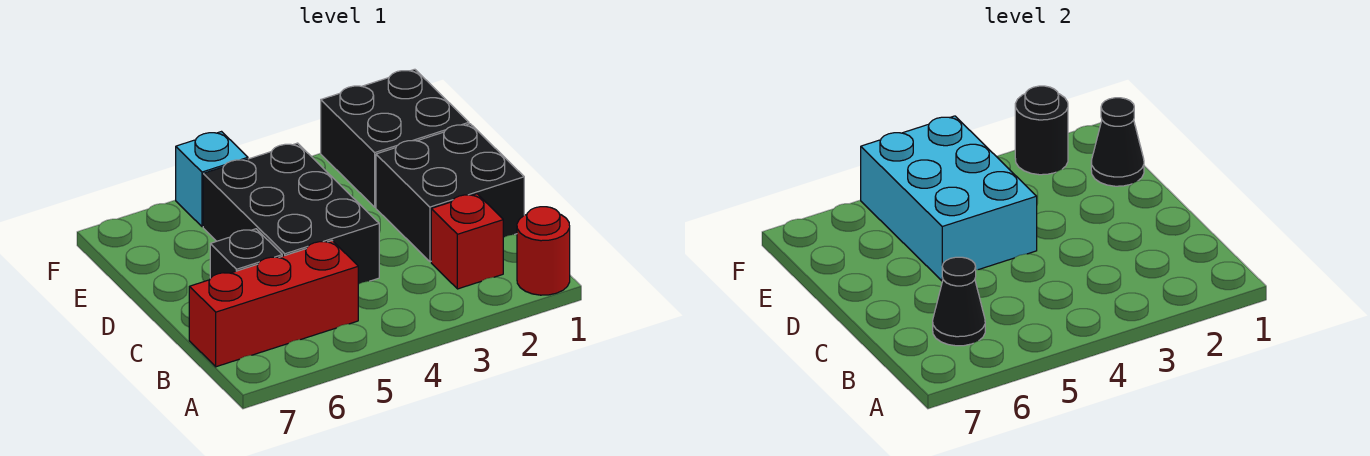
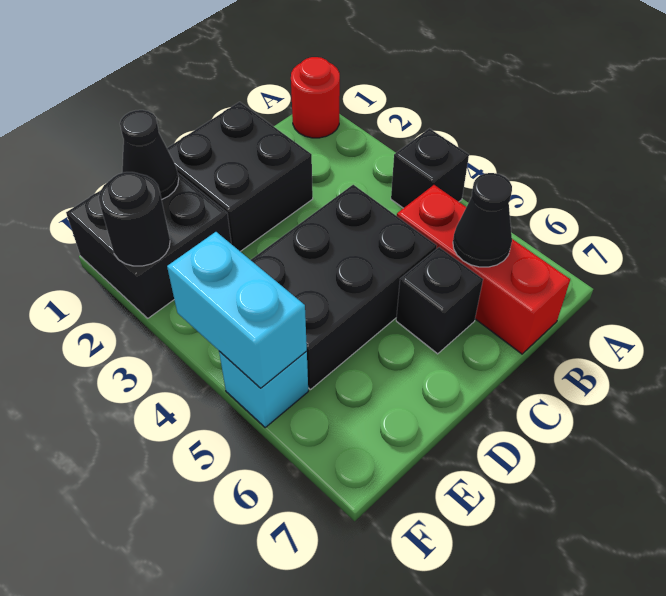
none -> black 1x1 brick [391,129,469,208]
red 1x1 brick [431,194,503,289] -> none
cyan 2x3 brick [861,116,1037,281] -> cyan 1x2 brick [167,232,307,388]

